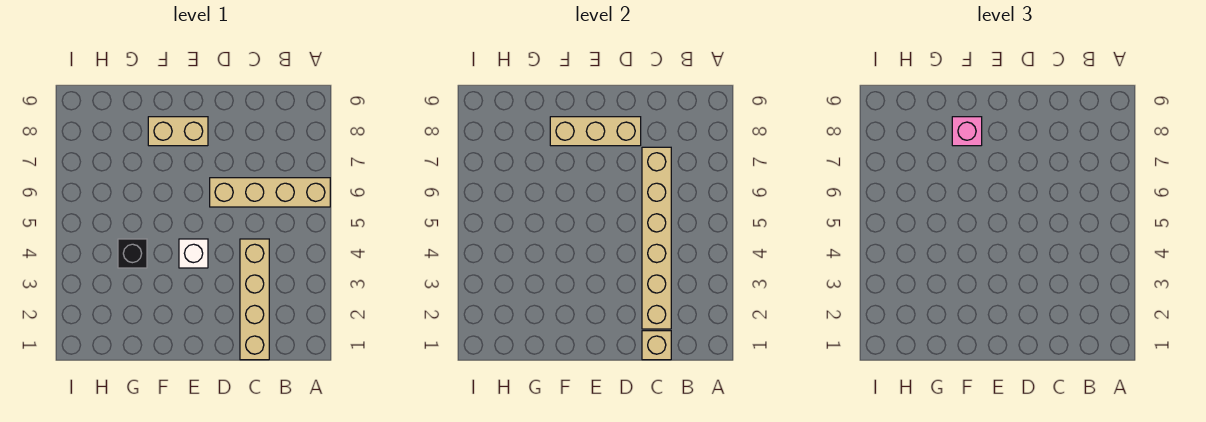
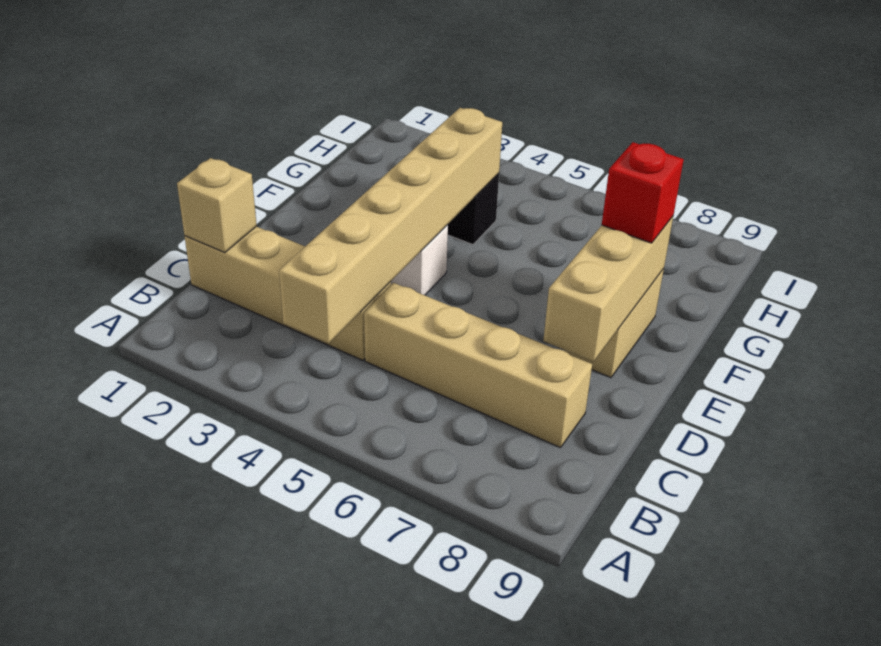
tan 1x4 brick [210,178,330,207] -> tan 1x4 brick turned to [364,283,592,448]
tan 1x6 brick [642,147,671,329] -> tan 1x6 brick turned to [279,108,502,343]
pink 1x1 brick [952,117,982,146] -> red 1x1 brick [602,142,684,243]

